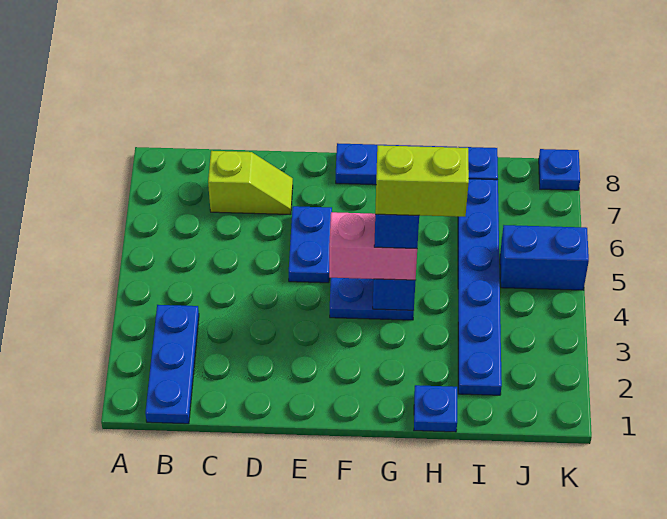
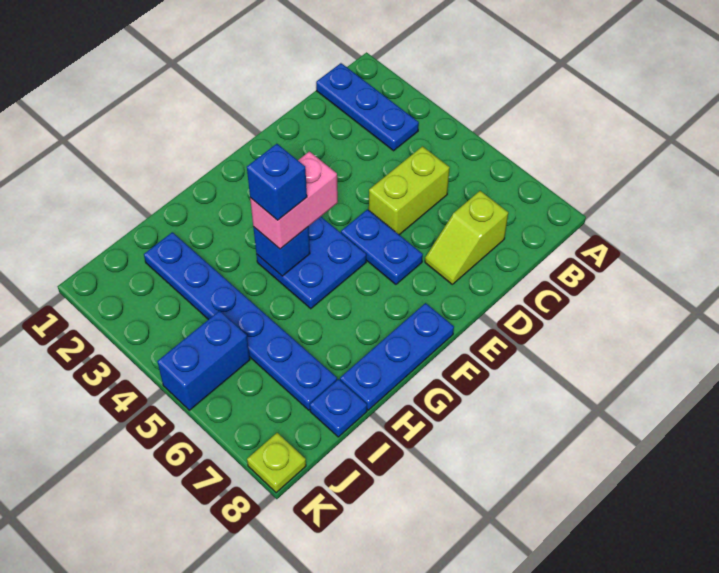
lime 1x2 brick [375,145,469,217] -> lime 1x2 brick moved to [369,146,450,235]
blue 1x1 plate [414,385,457,432] -> none
blue 1x1 plate [539,149,580,190] -> lime 1x1 plate [247,433,306,493]

